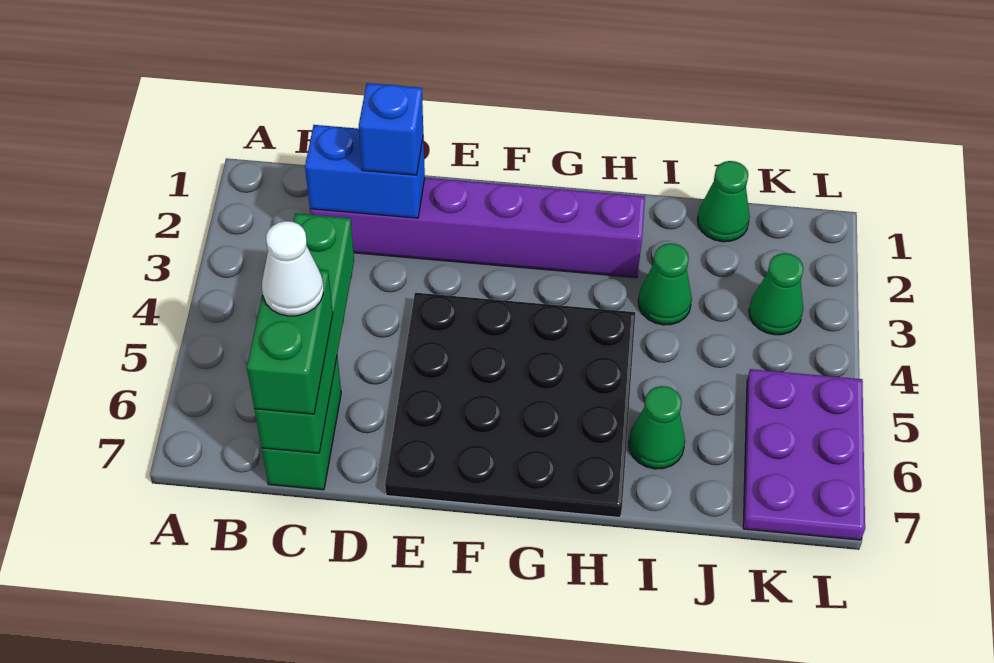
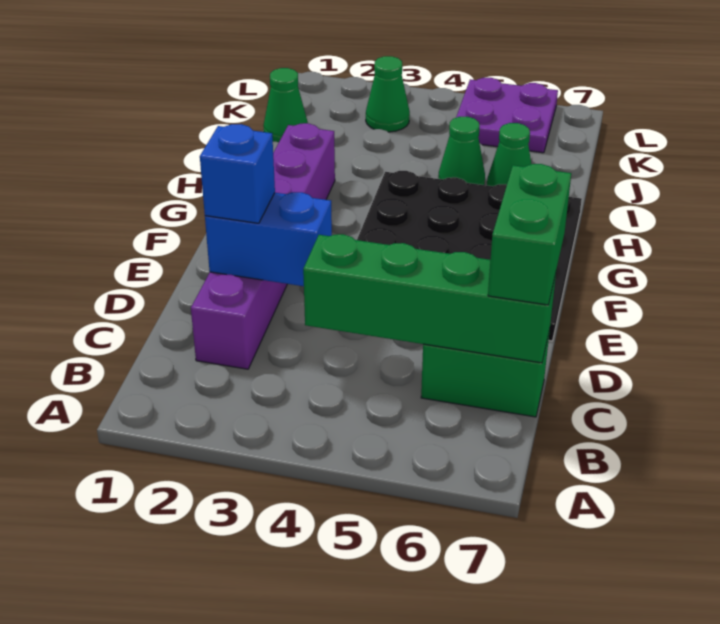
blue 1x2 brick [305,125,425,218] -> blue 1x2 brick turned to [205,192,332,286]
green 1x2 brick [247,269,333,414] -> green 1x2 brick turned to [488,164,571,305]
white 1x1 cone [262,221,323,316] -> none
green 1x1 cone [638,243,692,325] -> green 1x1 cone moved to [438,117,485,185]
purple 2x3 plate [743,369,865,540] -> purple 2x2 plate [456,78,558,153]

